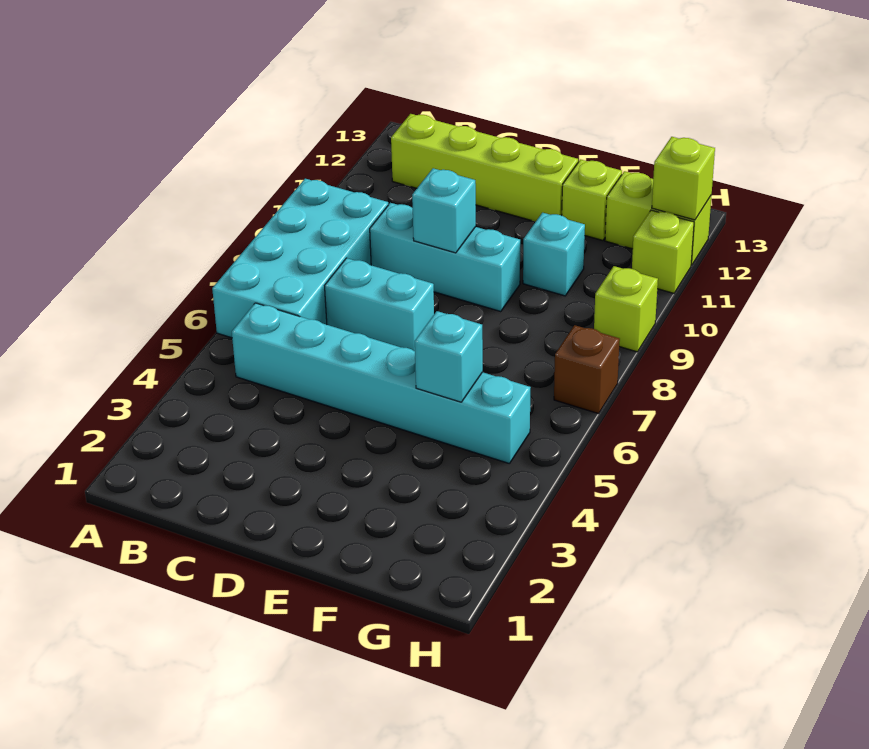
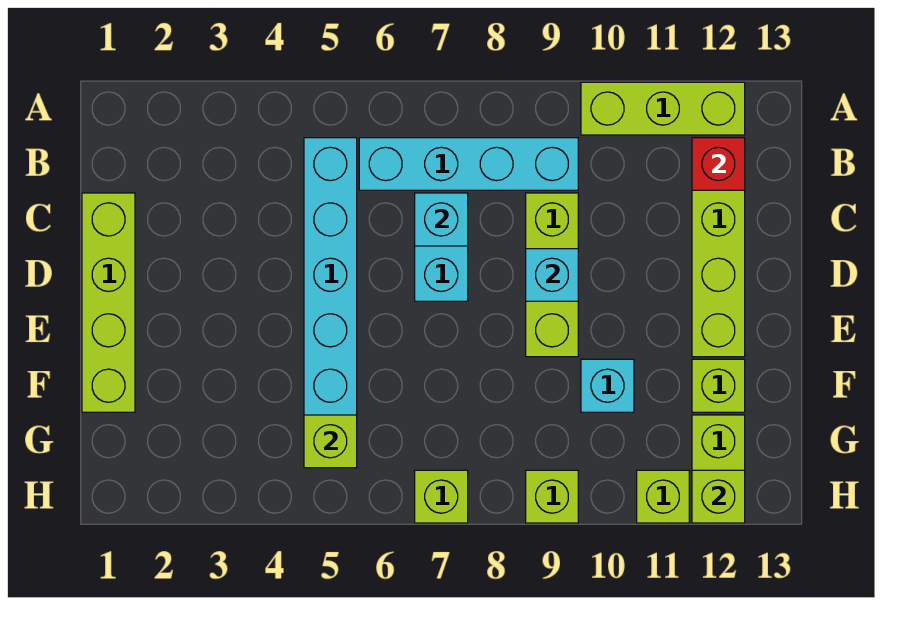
cyan 2x4 brick [212,179,388,338] -> cyan 1x4 brick [359,138,578,190]
none -> lime 1x3 brick [581,82,745,135]
none -> red 1x1 brick [692,138,745,190]
none -> lime 1x4 brick [82,193,135,412]
cyan 1x3 brick [370,203,520,312] -> lime 1x3 brick [526,193,578,357]
cyan 1x1 brick [415,311,483,402] -> cyan 1x1 brick moved to [415,193,468,246]
none -> lime 1x1 brick [304,415,357,468]
brown 1x1 brick [554,325,620,414] -> lime 1x1 brick [415,470,468,523]

